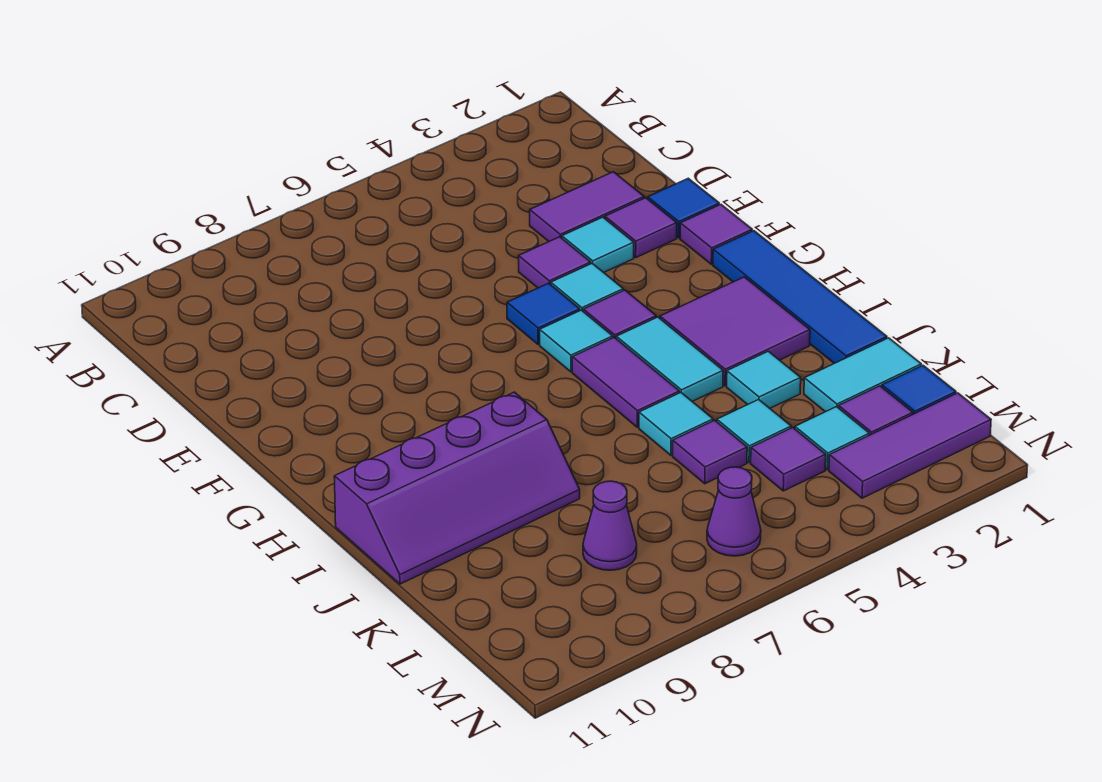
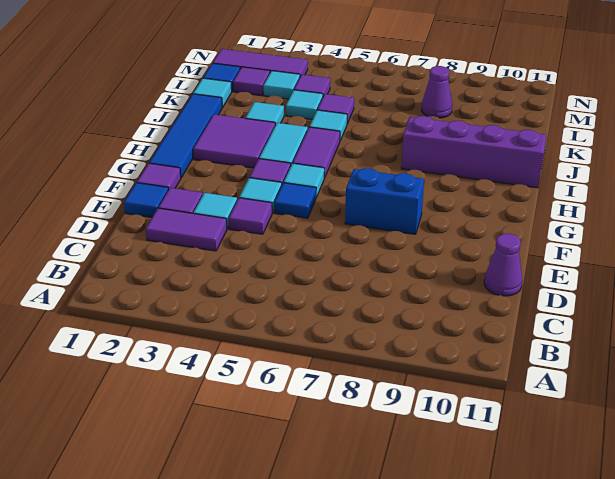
none -> blue 1x2 brick [345,168,424,234]
cyan 1x2 tile [804,338,921,412] -> cyan 1x1 tile [193,78,232,107]
purple 1x1 cone [707,467,761,556] -> purple 1x1 cone moved to [484,234,522,296]

